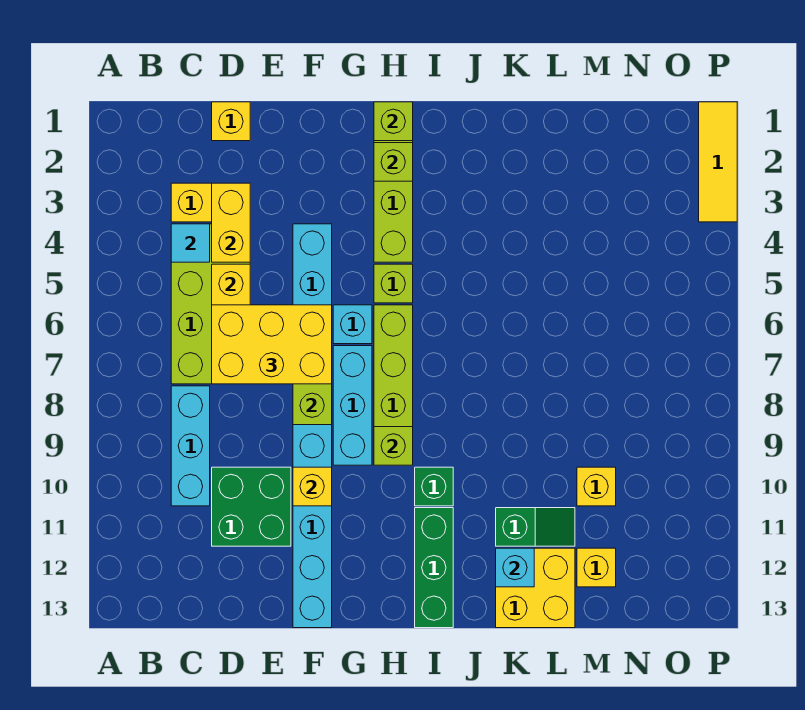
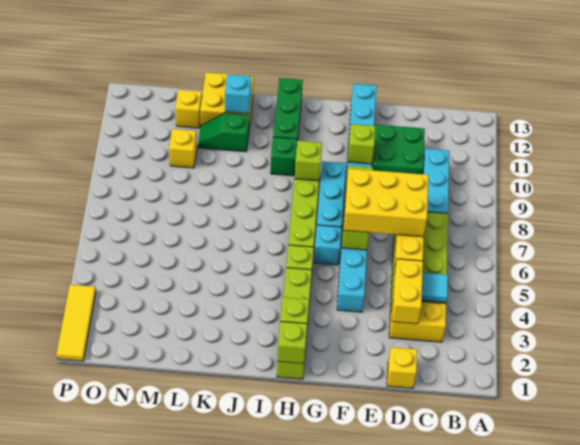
yellow 1x1 brick [293,467,332,506] -> lime 1x1 brick [348,124,375,164]

